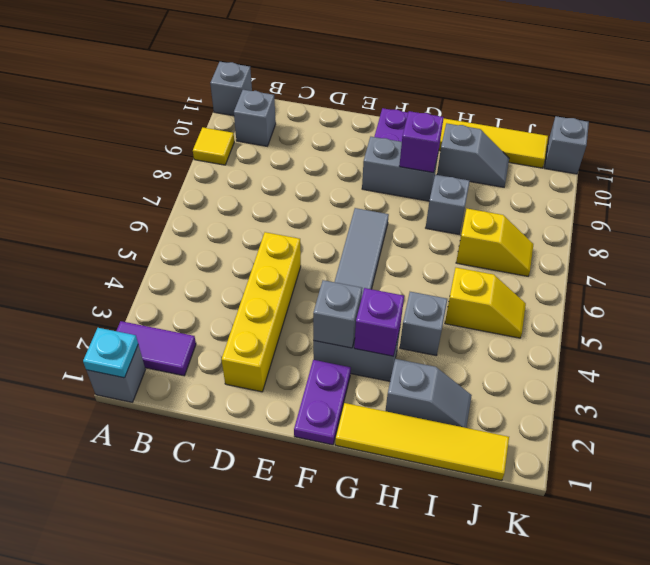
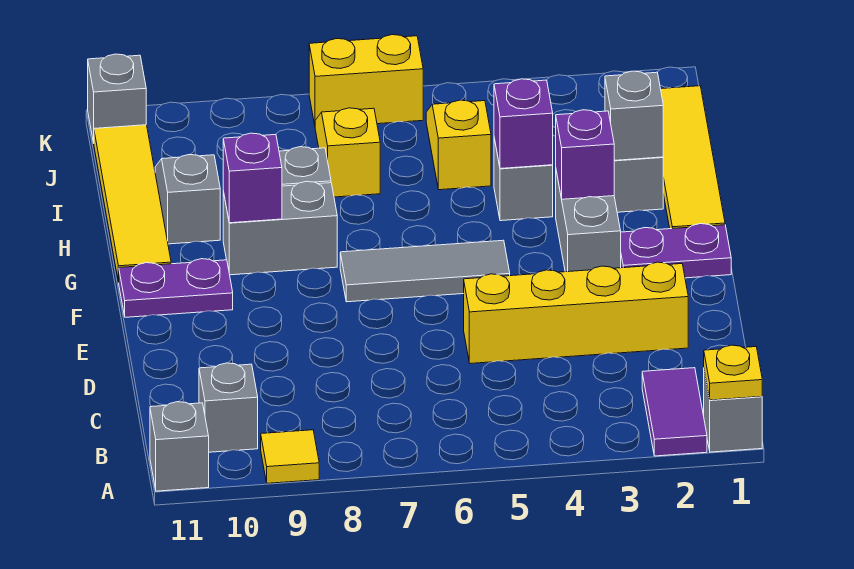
cyan 1x1 plate [83,328,138,378] -> yellow 1x1 plate [704,345,762,400]
grey 1x1 brick [313,280,362,348] -> grey 1x1 brick moved to [605,71,663,160]
grey 1x2 brick [362,137,439,201] -> grey 1x2 brick turned to [223,181,337,275]
none -> purple 1x1 brick [494,79,553,169]
none -> yellow 1x2 brick [309,35,423,124]

